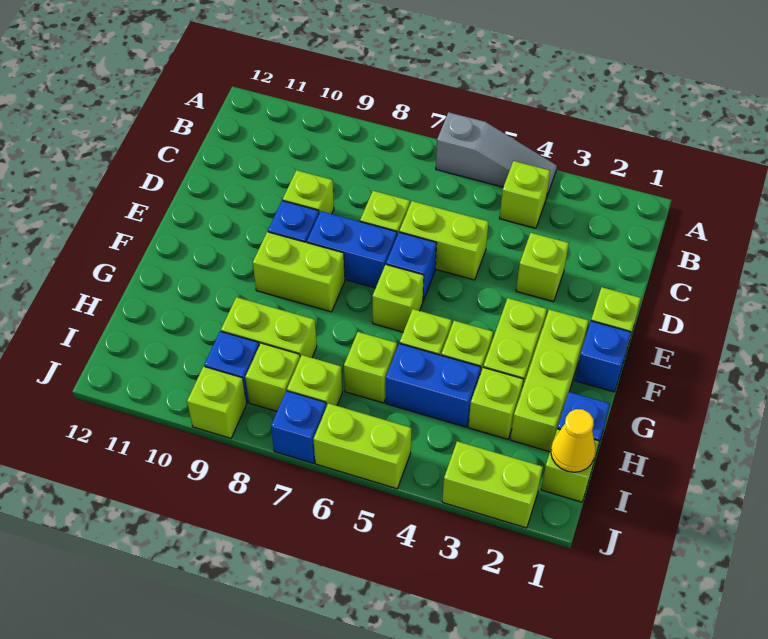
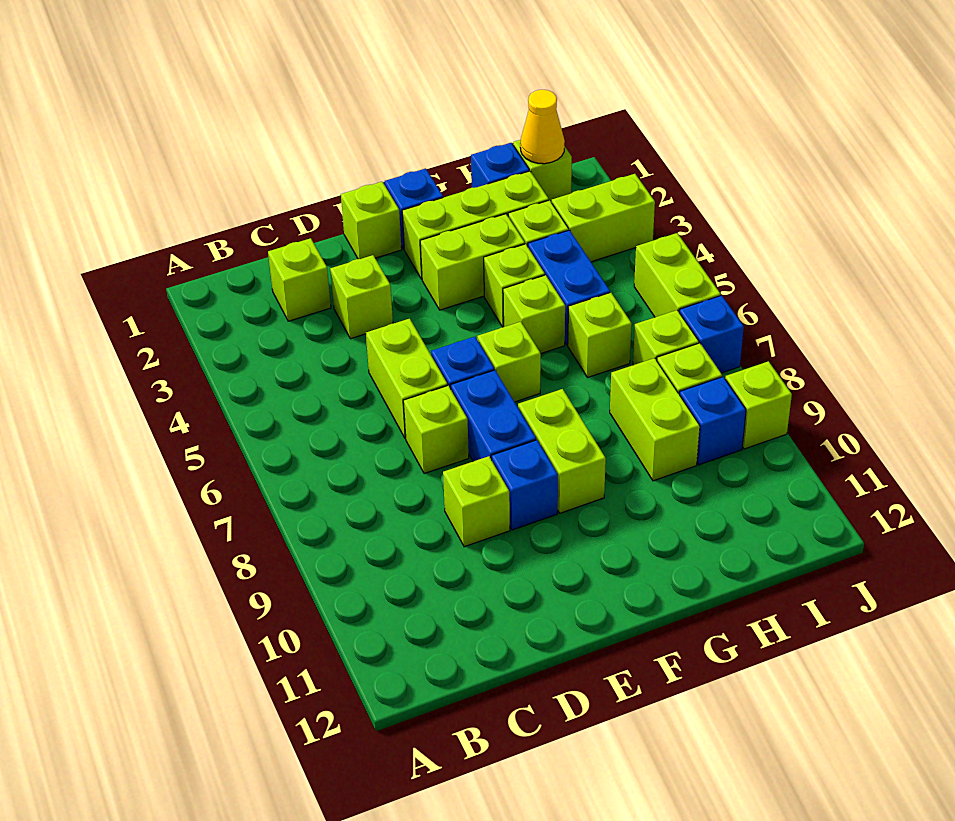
grey 1x3 slope [436,112,557,198] -> none
lime 1x1 brick [500,161,550,228] -> lime 1x1 brick moved to [268,238,331,321]
lime 1x2 brick [442,441,543,528] -> lime 1x2 brick turned to [552,174,655,262]

